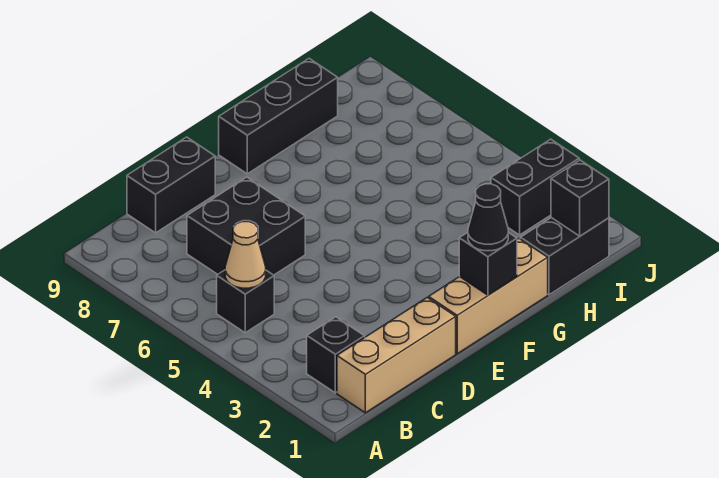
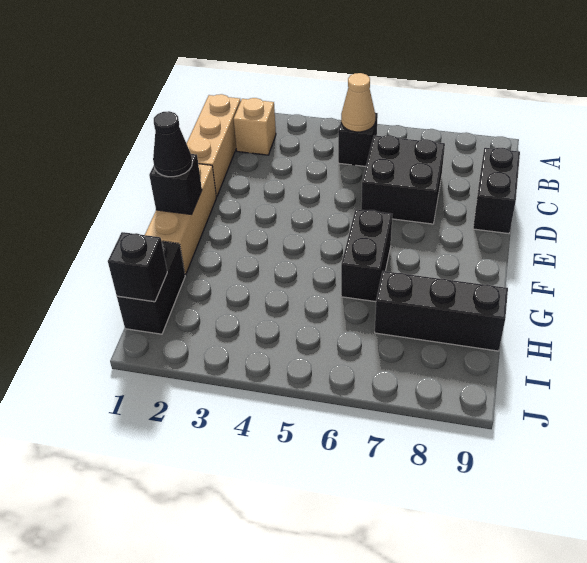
black 1x1 brick [307,317,365,393] -> tan 1x1 brick [234,98,276,155]
black 1x3 brick [219,59,338,174] -> black 1x3 brick turned to [375,271,508,351]
black 1x2 brick [491,139,579,235] -> black 1x2 brick moved to [341,209,392,302]

